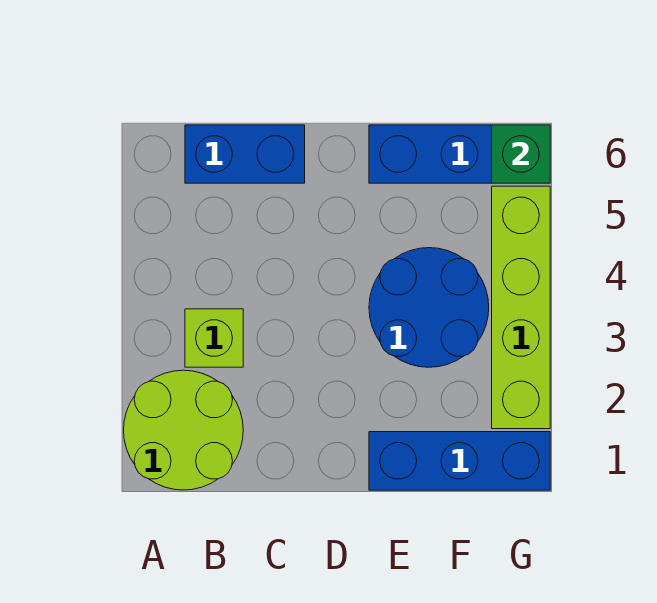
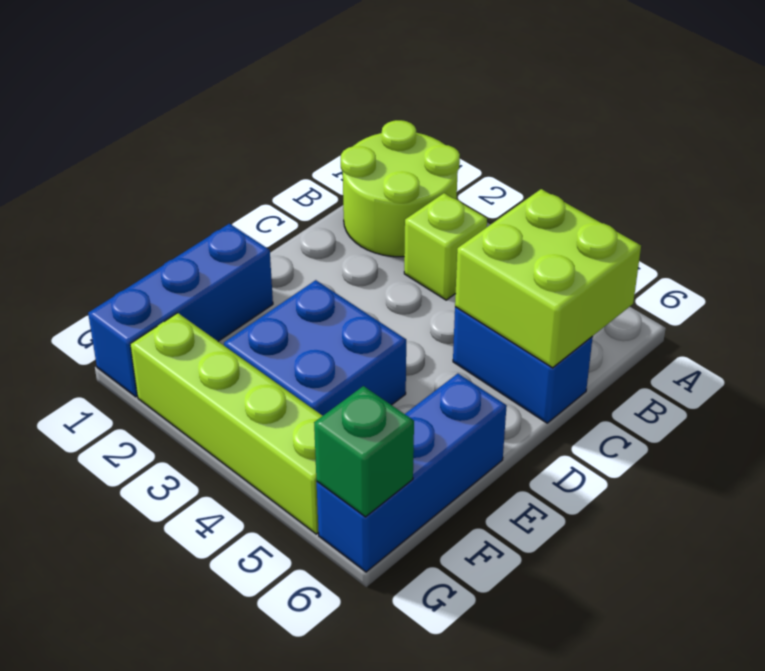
none -> lime 2x2 brick [455,189,641,368]
blue 1x2 brick [185,125,305,183] -> blue 1x2 brick turned to [453,307,593,423]
blue 2x2 round brick [369,248,489,367] -> blue 2x2 brick [224,280,406,416]

